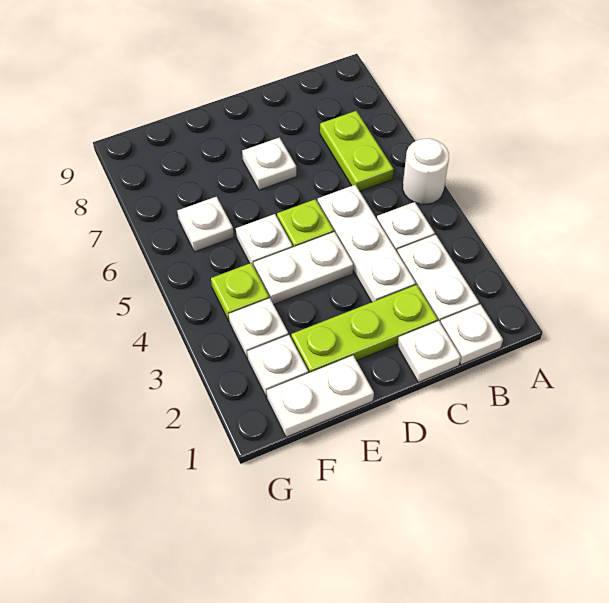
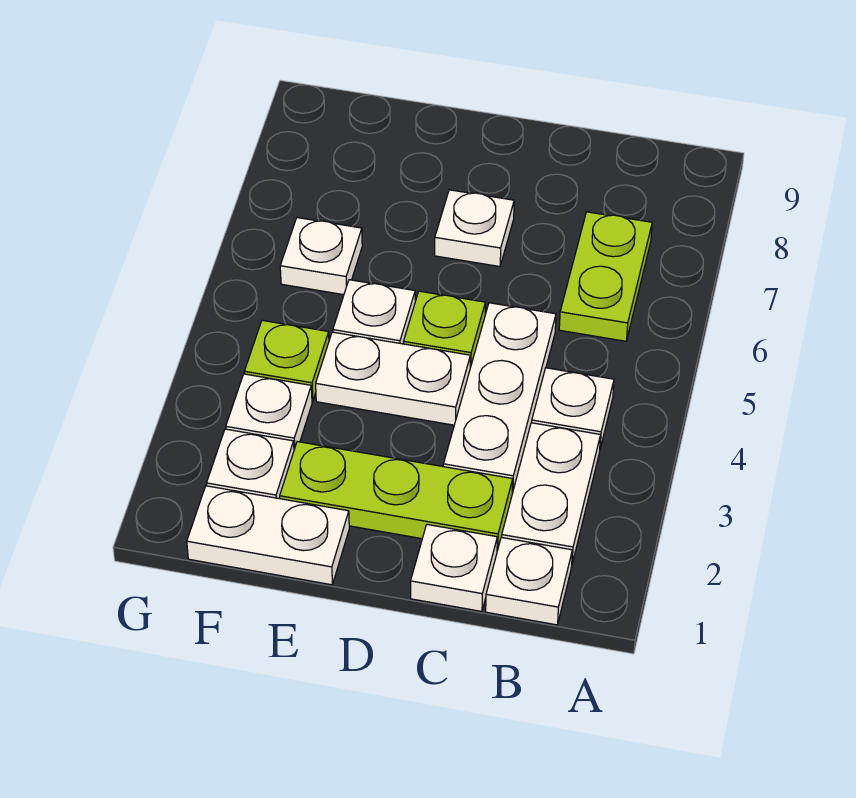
white 1x1 round brick [403,138,449,204] -> none

